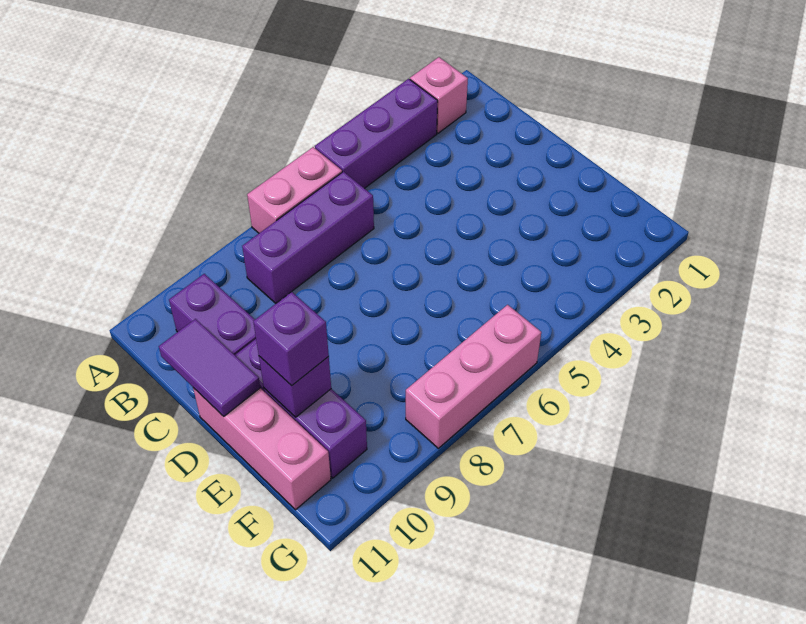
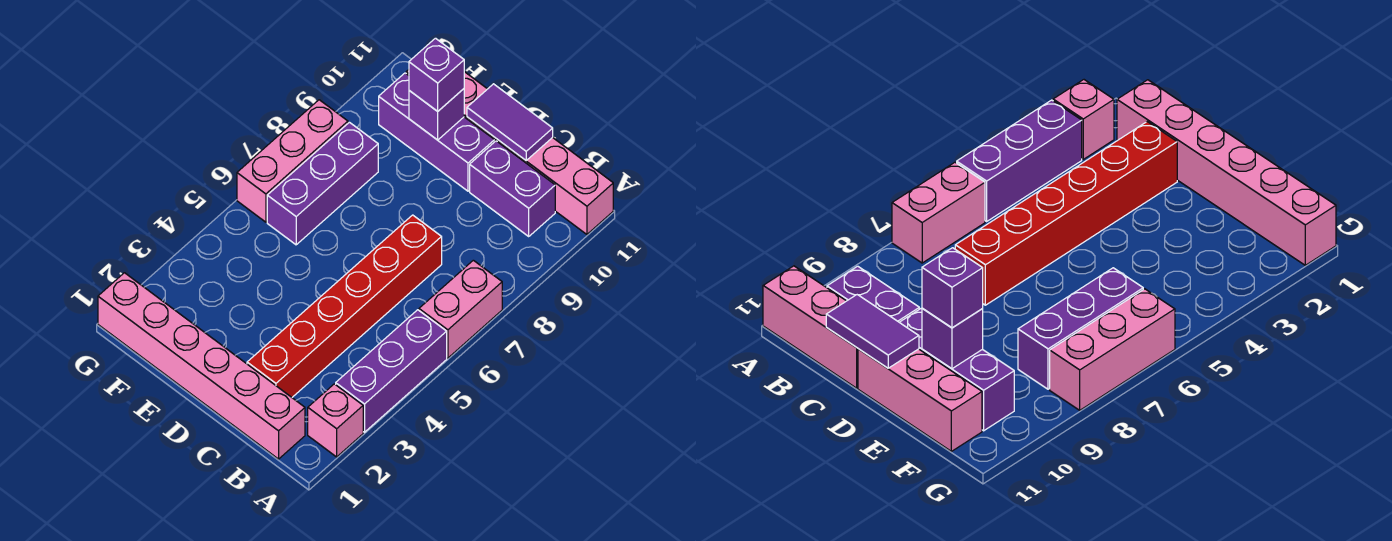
none -> pink 1x3 brick [497,137,613,234]
none -> pink 1x6 brick [98,273,305,459]
purple 1x3 brick [242,171,374,303] -> purple 1x3 brick moved to [267,122,378,245]
none -> red 1x6 brick [247,215,442,397]

